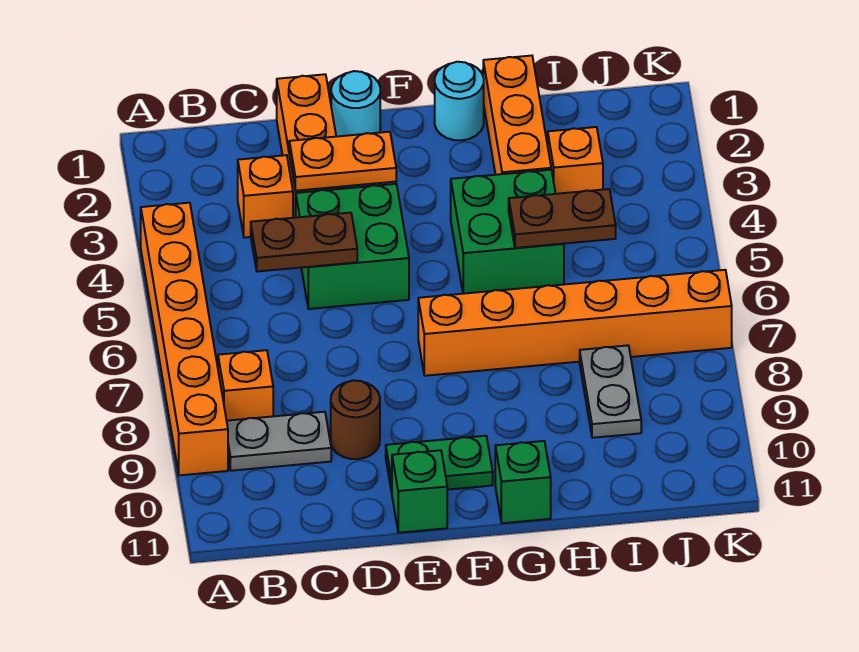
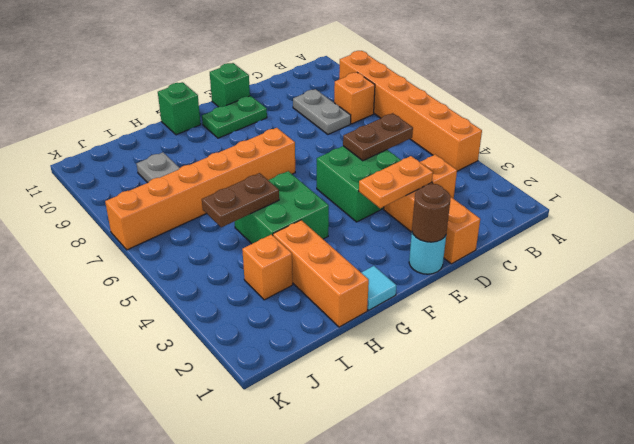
grey 1x2 plate [227,412,331,471] -> grey 1x2 plate turned to [293,89,351,134]
brown 1x1 round brick [331,380,380,459] -> brown 1x1 round brick moved to [412,184,451,242]
cyan 1x1 round brick [435,62,484,140] -> cyan 1x1 tile [361,266,396,310]

